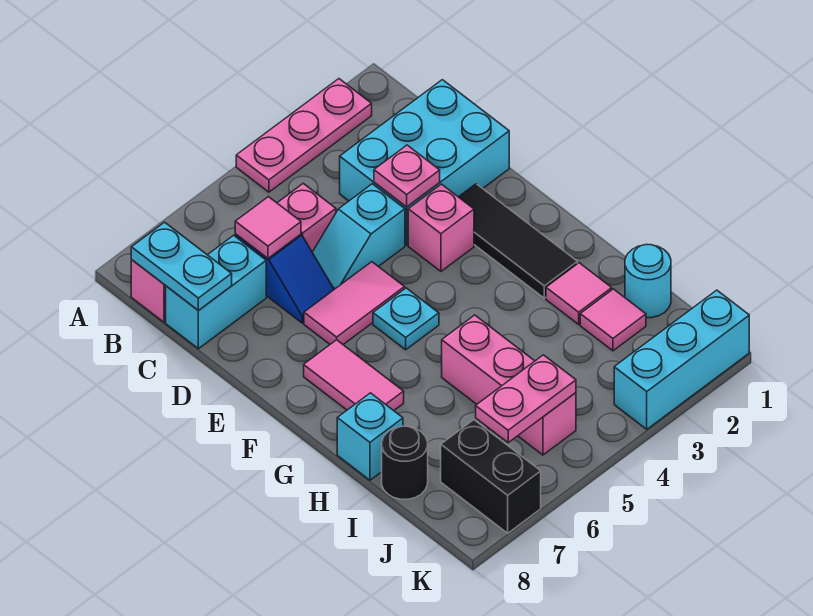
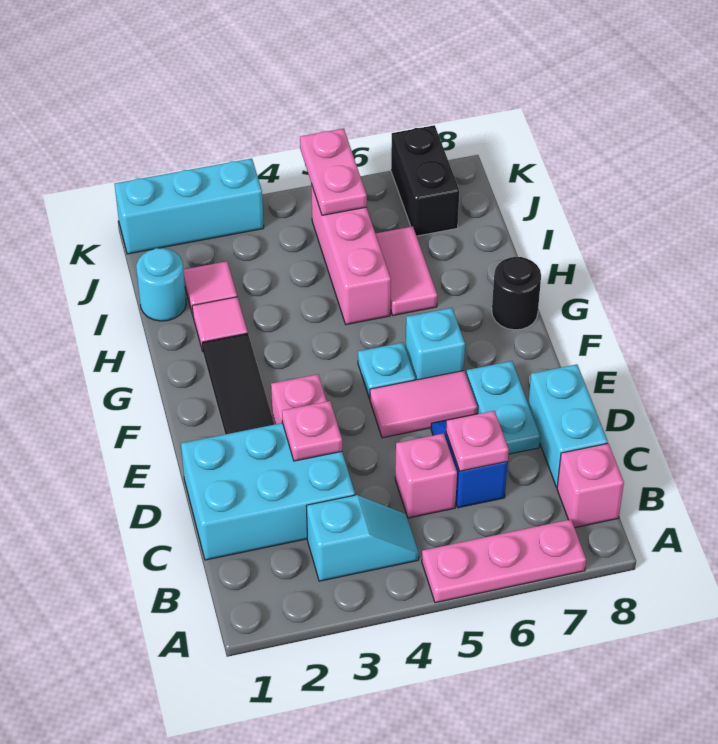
pink 1x3 plate [236,79,372,192] -> pink 1x3 plate moved to [422,519,586,603]
cyan 1x2 plate [131,222,232,311] -> cyan 1x2 plate moved to [466,361,540,454]
pink 1x1 tile [235,197,301,258] -> pink 1x1 plate [446,411,509,471]
cyan 1x2 brick [166,235,266,349] -> cyan 1x2 brick turned to [528,364,608,487]
cyan 1x2 slope [312,184,405,289] -> cyan 1x2 slope moved to [306,495,419,581]
pink 1x2 tile [304,340,404,410] -> pink 1x2 tile moved to [376,226,437,315]
cyan 1x1 brick [337,393,403,480] -> cyan 1x1 brick moved to [406,308,465,380]
black 1x1 round brick [382,426,428,499] -> black 1x1 round brick moved to [492,257,541,330]
pink 1x2 plate [476,355,576,443] -> pink 1x2 plate turned to [300,129,367,215]

